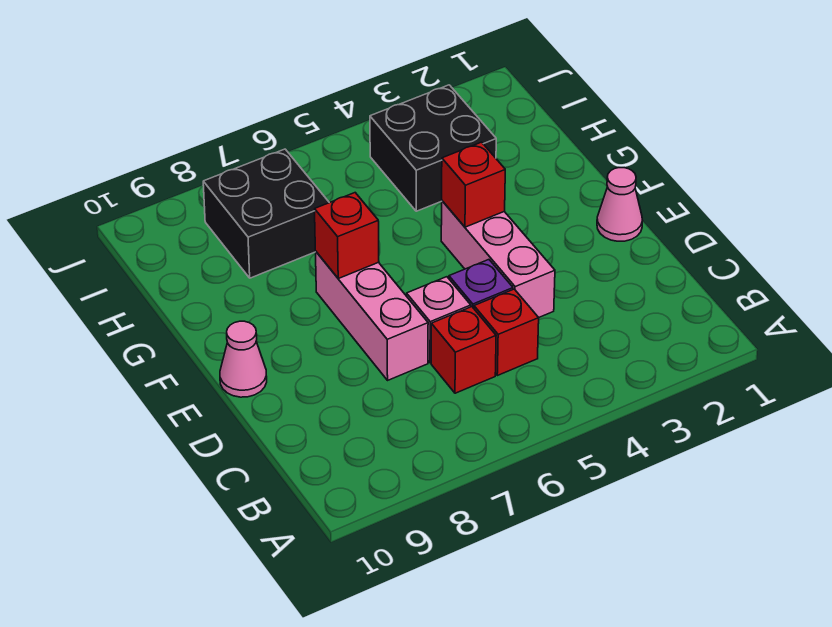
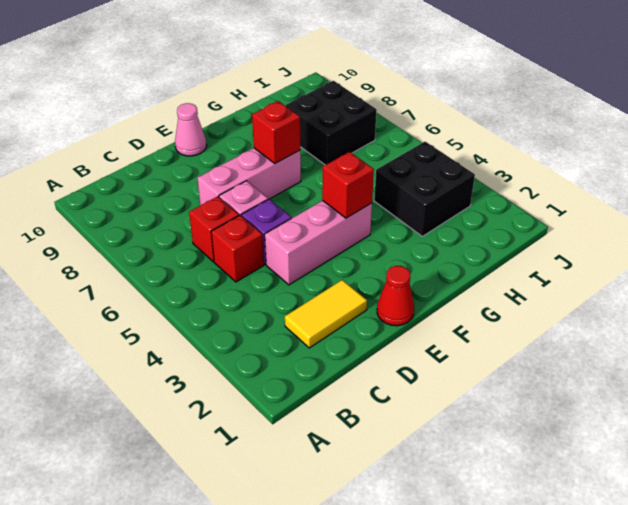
none -> yellow 1x2 tile [285,280,367,348]
pink 1x1 cone [597,168,643,241] -> red 1x1 cone [377,266,414,326]

